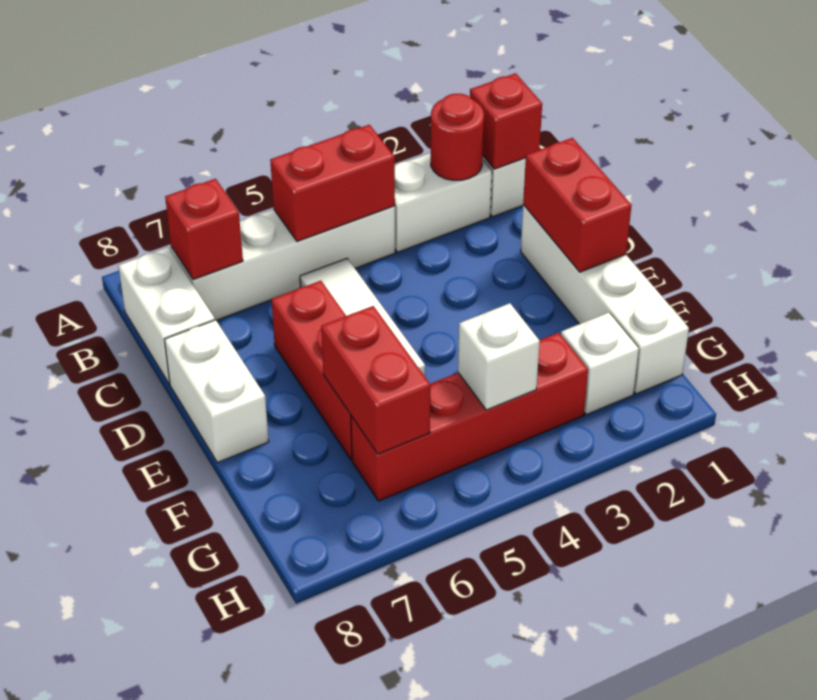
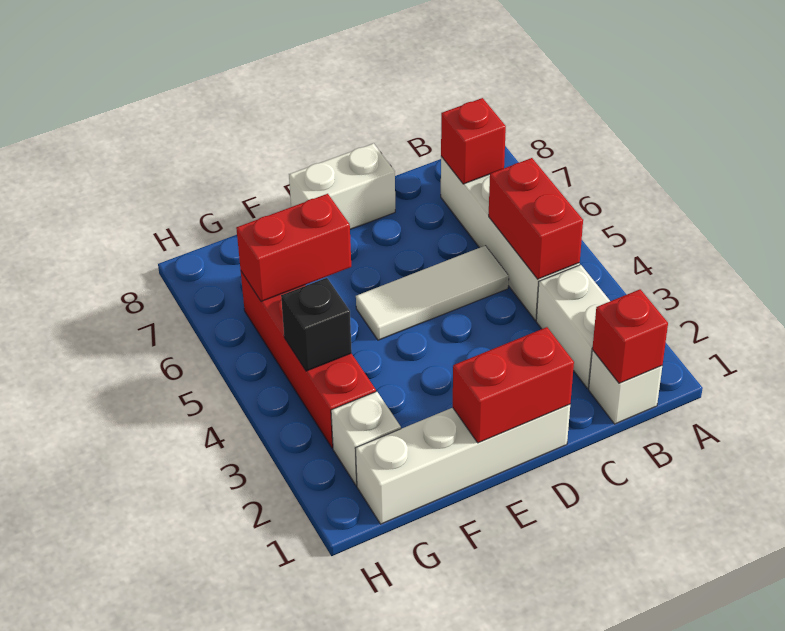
red 1x1 round brick [431,94,484,180] -> none
white 1x2 brick [118,247,215,384] -> none
red 1x3 brick [271,281,352,460] -> none
white 1x1 brick [458,303,540,410] -> black 1x1 brick [281,278,352,371]

